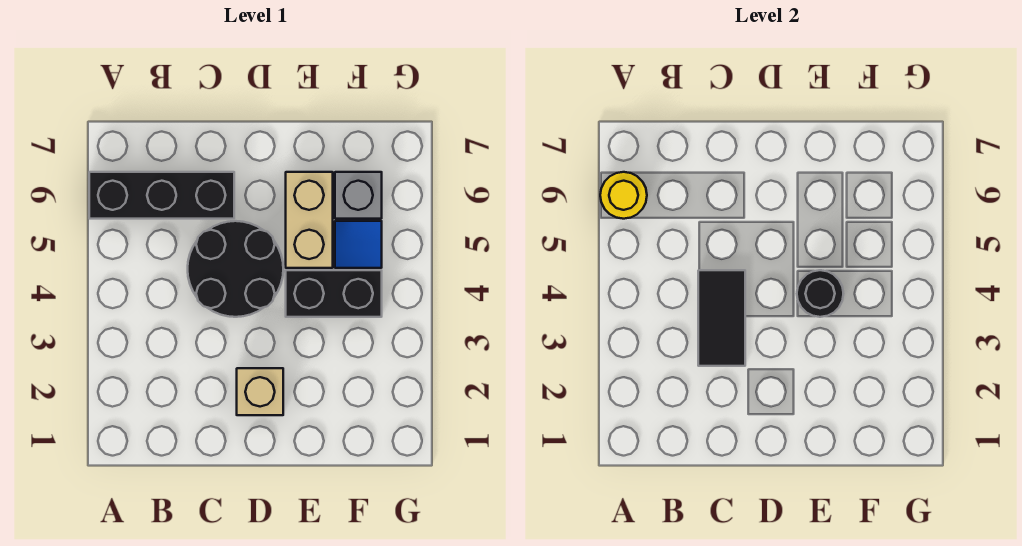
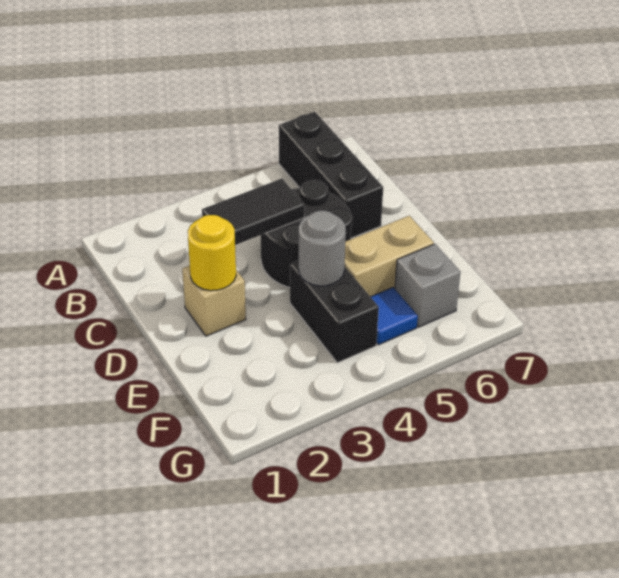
yellow 1x1 round brick [600,172,647,219] -> yellow 1x1 round brick moved to [188,215,236,291]
black 1x1 round brick [797,270,844,317] -> grey 1x1 round brick [299,211,346,286]

